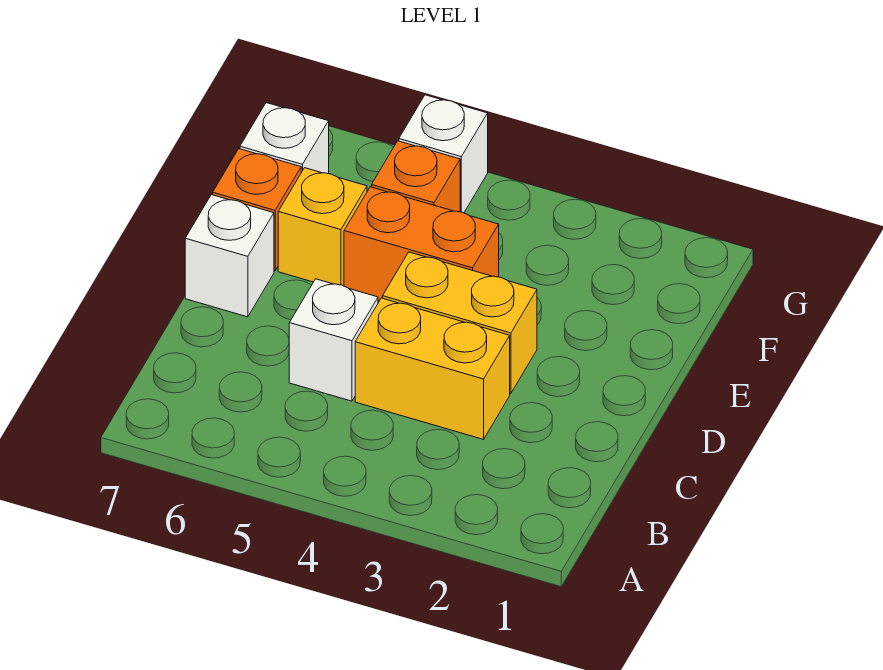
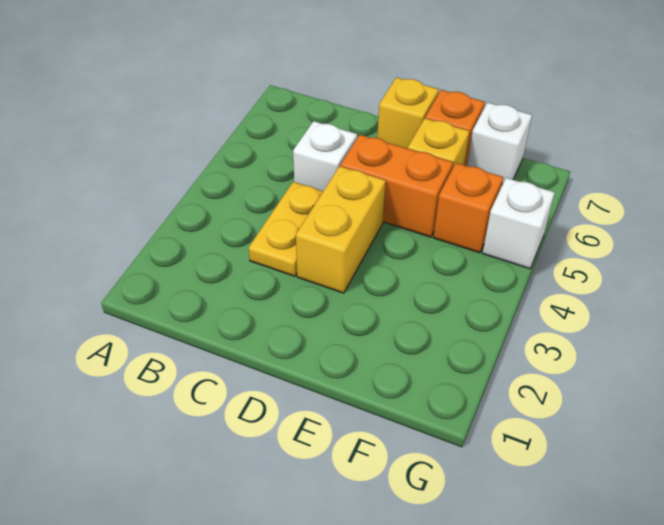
yellow 1x2 brick [355,298,510,439] -> yellow 1x2 plate [249,182,323,276]
white 1x1 brick [185,195,274,317] -> yellow 1x1 brick [377,77,439,149]
orange 1x2 brick [344,187,499,301] -> orange 1x2 brick turned to [340,135,453,237]

